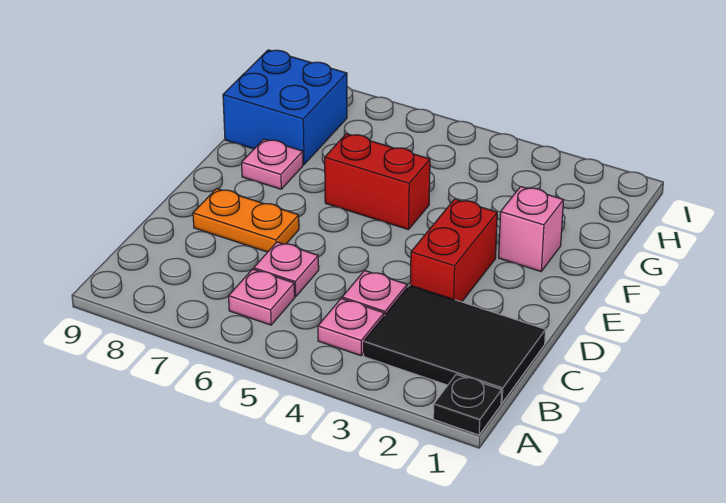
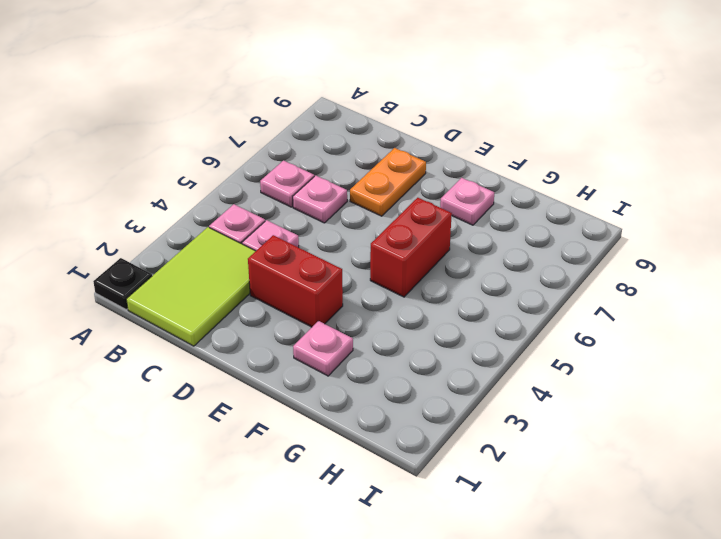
black 2x3 tile [364,285,545,403] -> lime 2x3 tile [126,227,255,346]
pink 1x1 brick [499,187,563,271] -> pink 1x1 plate [293,321,353,376]
blue 2x2 brick [223,50,347,164] -> none

